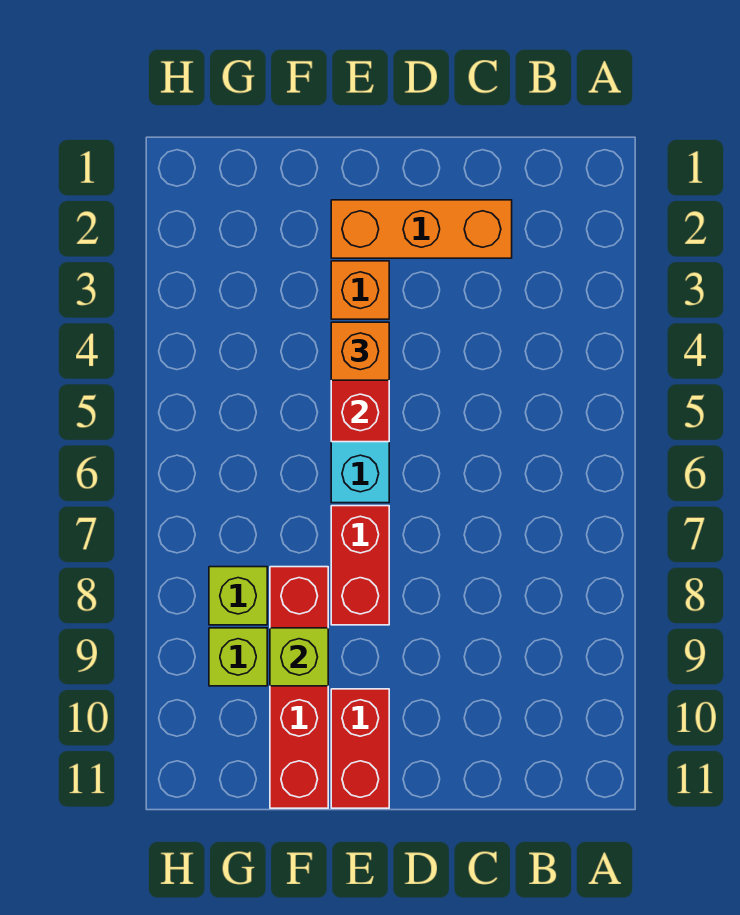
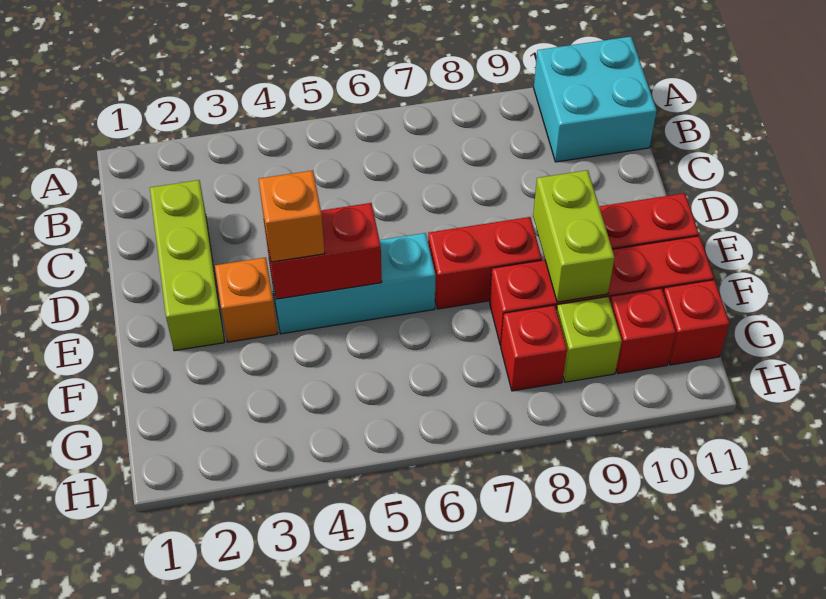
none -> cyan 2x2 brick [534,37,657,162]
orange 1x3 brick [331,200,512,258] -> lime 1x3 brick [150,180,224,351]
lime 1x1 brick [270,628,328,686] -> lime 1x2 brick [533,170,615,302]
lime 1x1 brick [209,567,267,625] -> red 1x1 brick [501,305,567,391]
none -> red 1x1 brick [610,288,676,374]
none -> red 1x1 brick [663,280,730,365]

